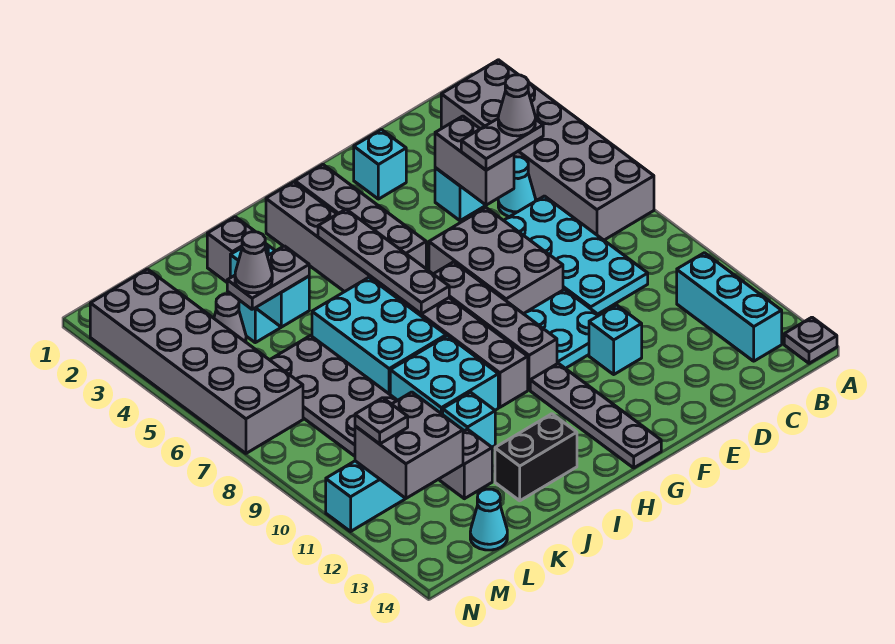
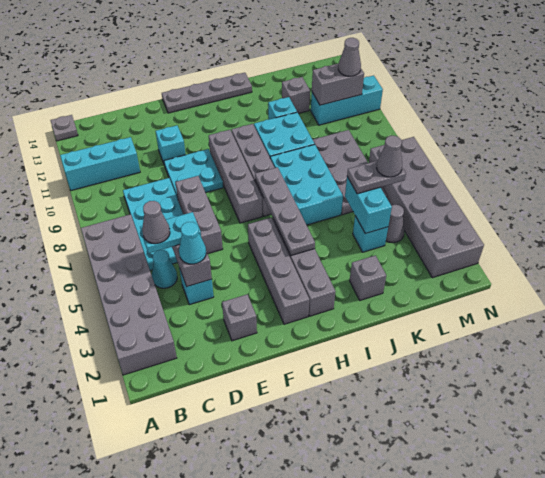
cyan 1x3 brick [677,253,782,361] -> cyan 1x3 brick turned to [60,137,140,191]
grey 1x2 plate [461,119,543,170] -> cyan 1x2 plate [140,212,201,253]
cyan 1x1 brick [354,130,406,199] -> grey 1x1 brick [222,295,257,341]
grey 2x3 brick [429,208,563,314] -> grey 1x3 brick [175,176,223,254]
grey 1x4 plate [530,363,661,468] -> grey 1x4 plate turned to [162,73,252,113]
black 1x2 brick [495,414,577,501] -> none
grey 2x2 brick [355,392,463,498] -> grey 1x2 brick [312,63,364,105]
cyan 1x1 cone [470,489,507,550] -> cyan 1x1 cone moved to [179,222,206,264]
grey 1x1 plate [355,398,408,444] -> grey 1x1 cone [338,38,361,76]

